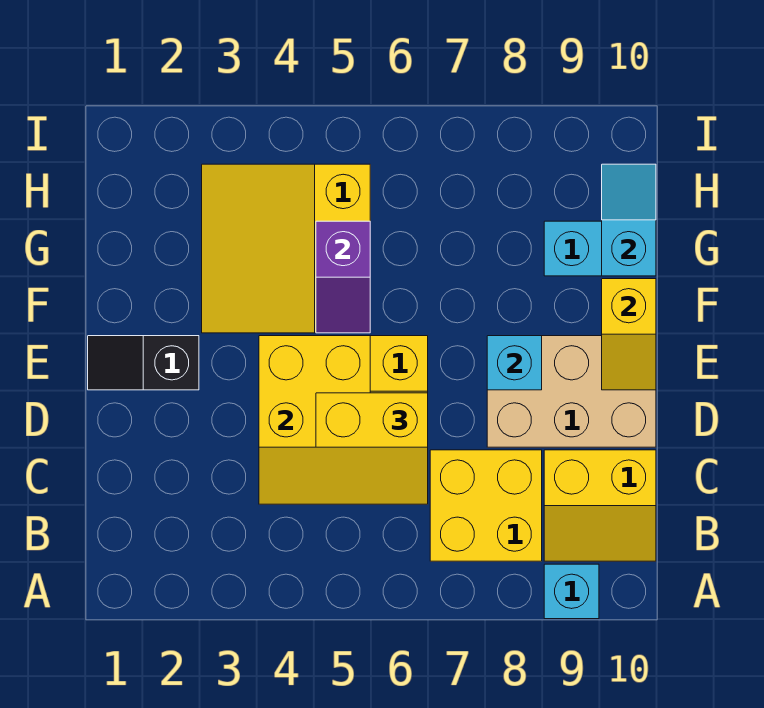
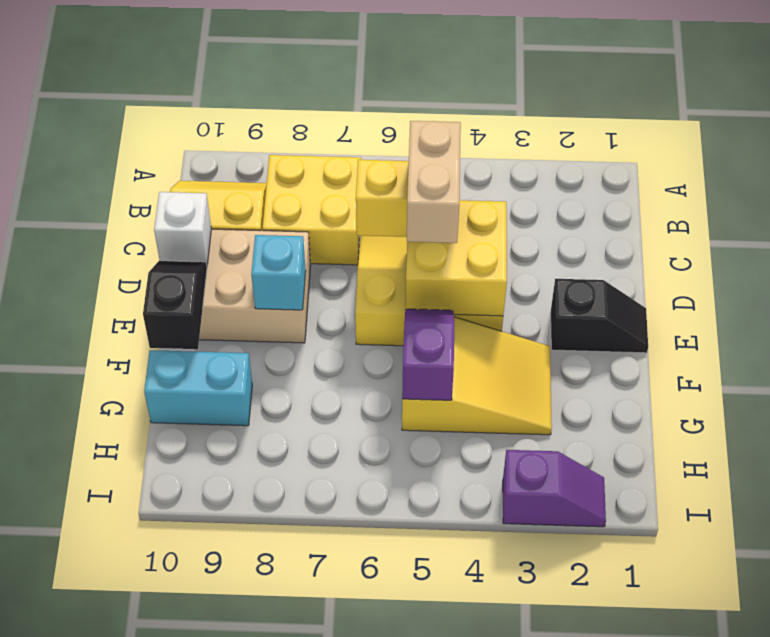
cyan 1x1 brick [544,564,599,619] -> none
none -> tan 1x2 brick [407,121,461,243]
none -> white 1x1 brick [154,192,211,265]
yellow 1x2 slope [602,279,656,390] -> black 1x2 slope [143,261,207,349]
yellow 3x3 slope [202,164,370,333] -> yellow 2x3 slope [402,317,552,435]
cyan 1x2 slope [602,164,656,276] -> none
none -> purple 1x2 slope [503,450,606,527]

